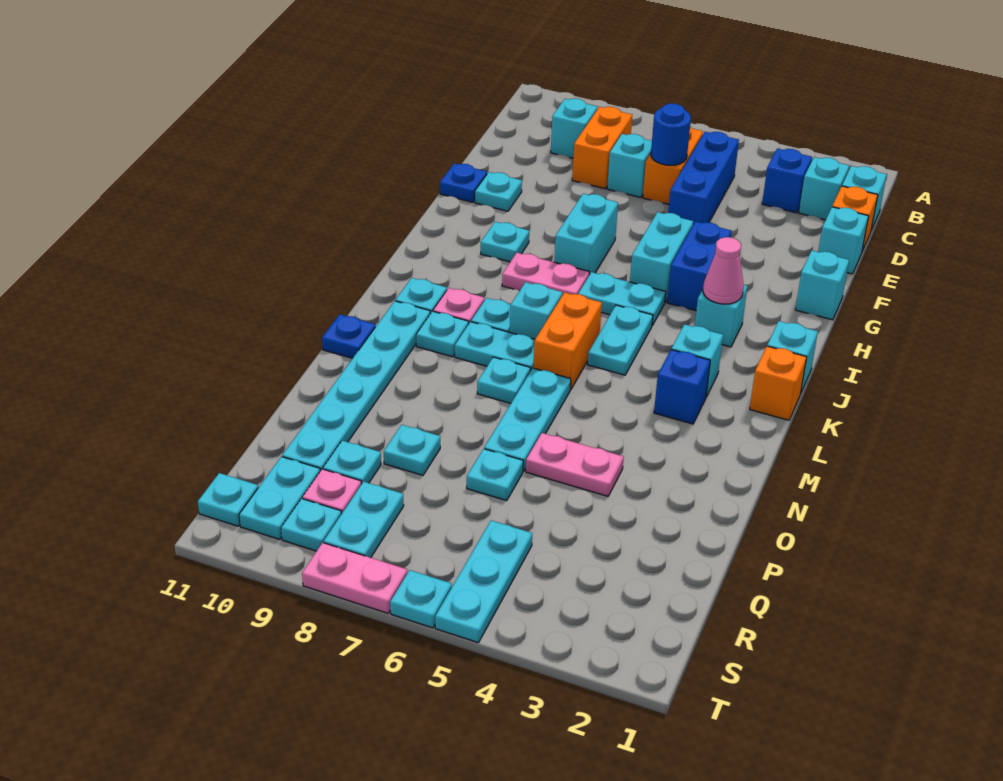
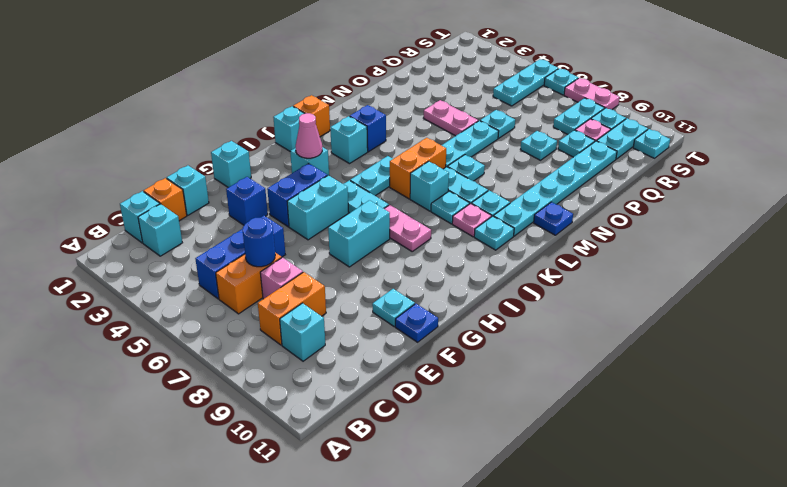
blue 1x1 brick [762,149,812,213] -> blue 1x1 brick moved to [226,177,268,225]
cyan 1x1 brick [607,134,652,198] -> pink 1x1 brick [260,258,303,299]
cyan 1x1 plate [481,222,529,262] -> none

